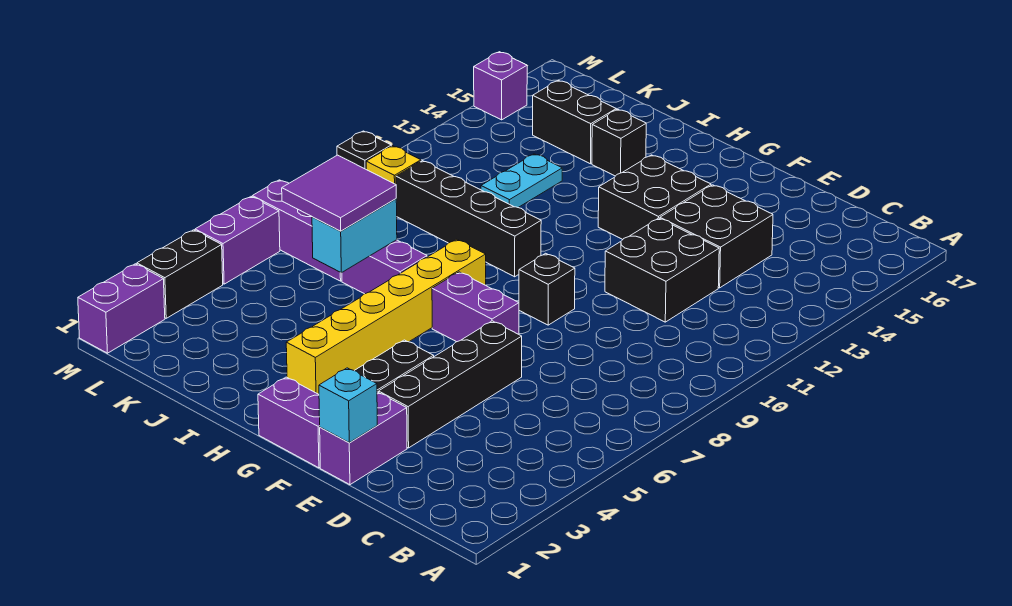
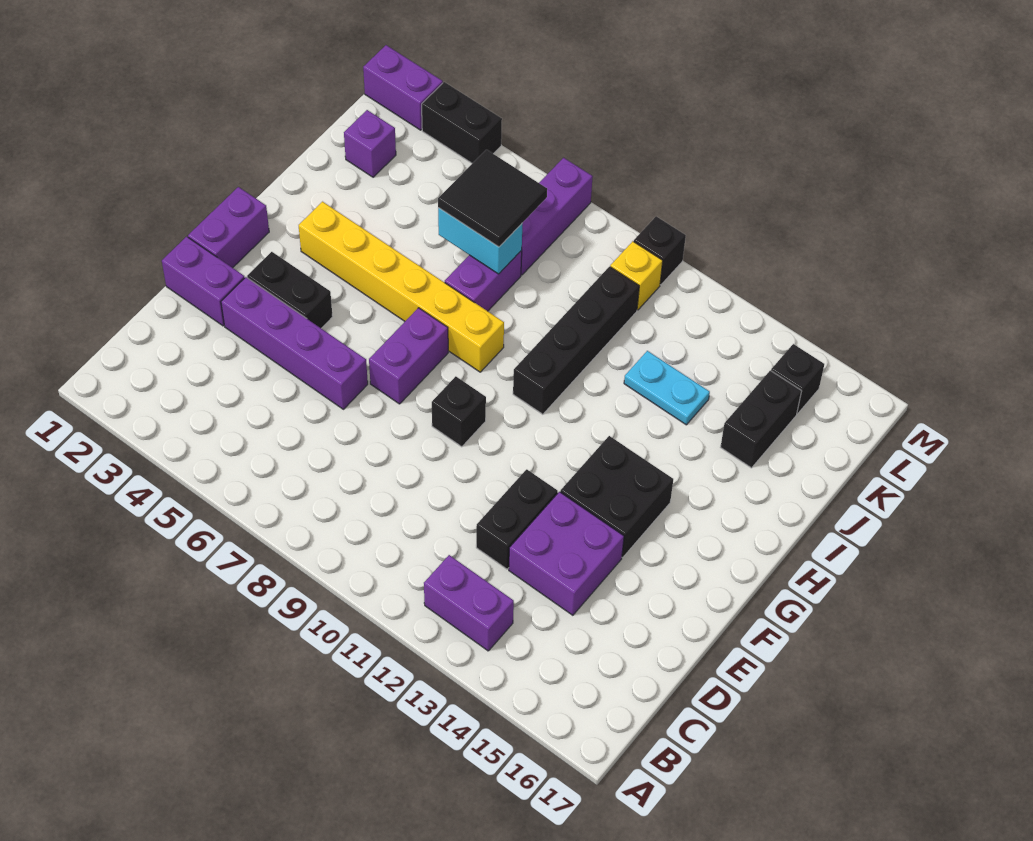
black 2x2 brick [605,218,719,322] -> black 1x2 brick [476,469,558,569]
black 2x2 brick [660,185,773,288] -> purple 2x2 brick [509,492,624,615]
cyan 1x1 brick [319,368,377,443] -> none
black 1x4 brick [379,321,522,448] -> purple 1x4 brick [221,277,368,409]
black 1x1 brick [592,109,646,176] -> black 1x1 brick moved to [771,344,824,414]
purple 2x2 tile [282,155,396,231] -> black 2x2 tile [438,150,547,247]
purple 1x2 brick [195,197,280,284] -> purple 1x2 brick moved to [424,555,514,651]
purple 1x1 brick [474,52,527,120] -> purple 1x1 brick moved to [344,110,396,177]

